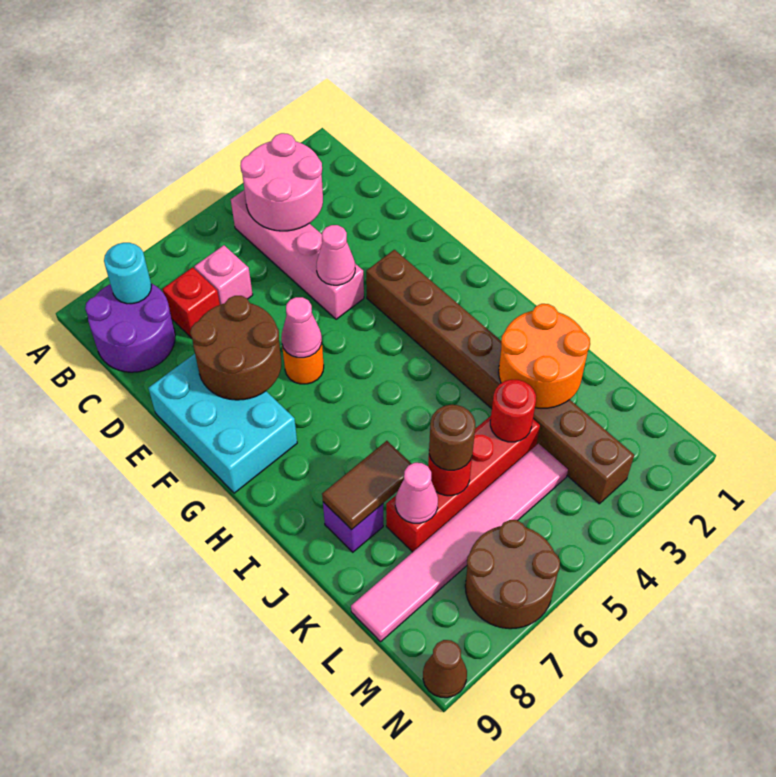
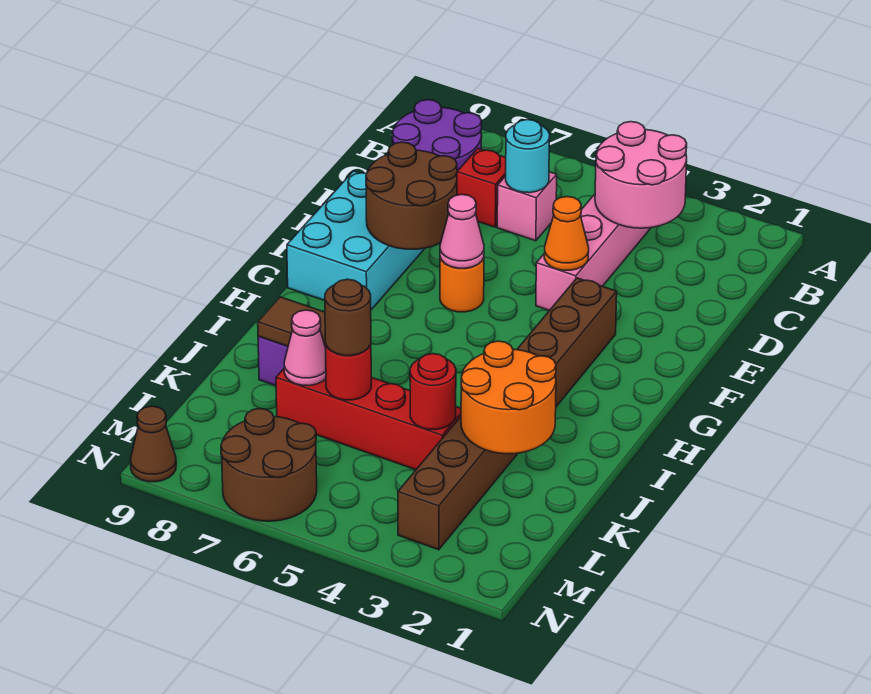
cyan 1x1 round brick [104,243,151,304] -> cyan 1x1 round brick moved to [506,120,550,193]
pink 1x1 cone [316,225,355,285] -> orange 1x1 cone [544,197,589,270]
pink 1x6 tile [351,444,568,642] -> none

